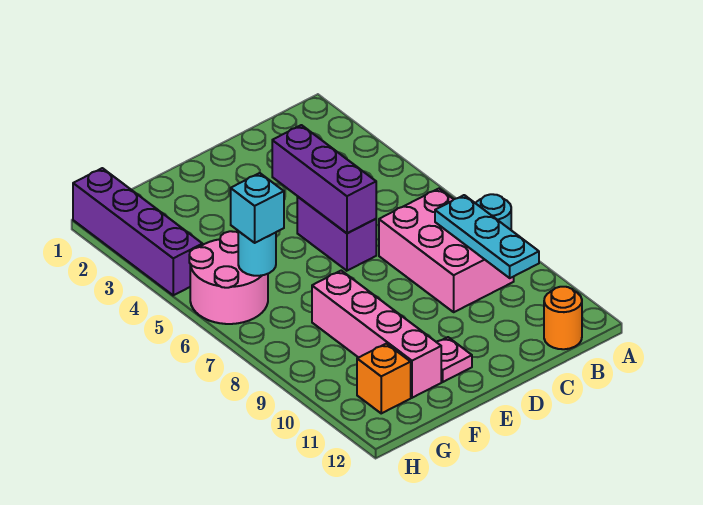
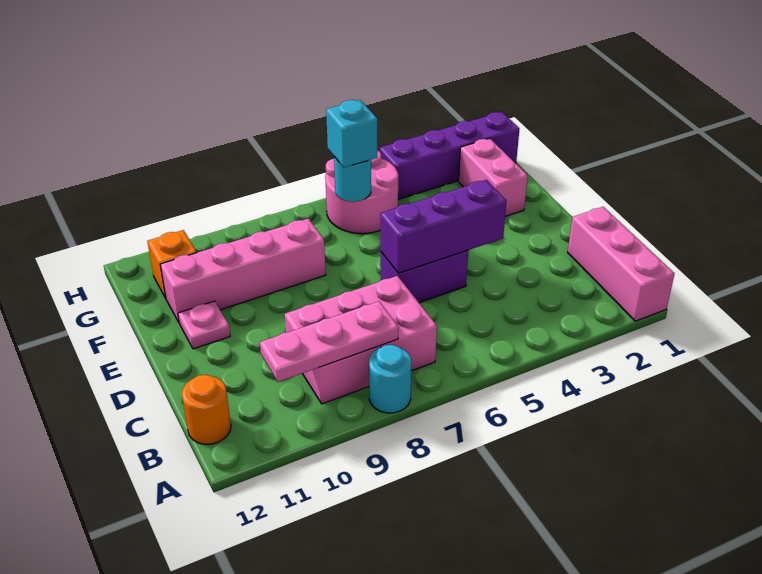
none -> pink 1x3 brick [568,207,675,321]
cyan 1x3 plate [435,195,539,278] -> pink 1x3 plate [260,301,398,382]
none -> pink 1x2 brick [459,138,528,216]

